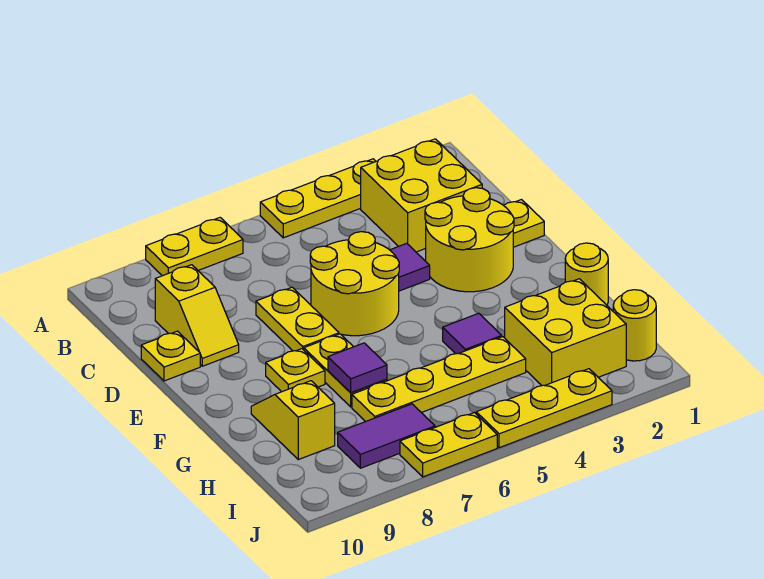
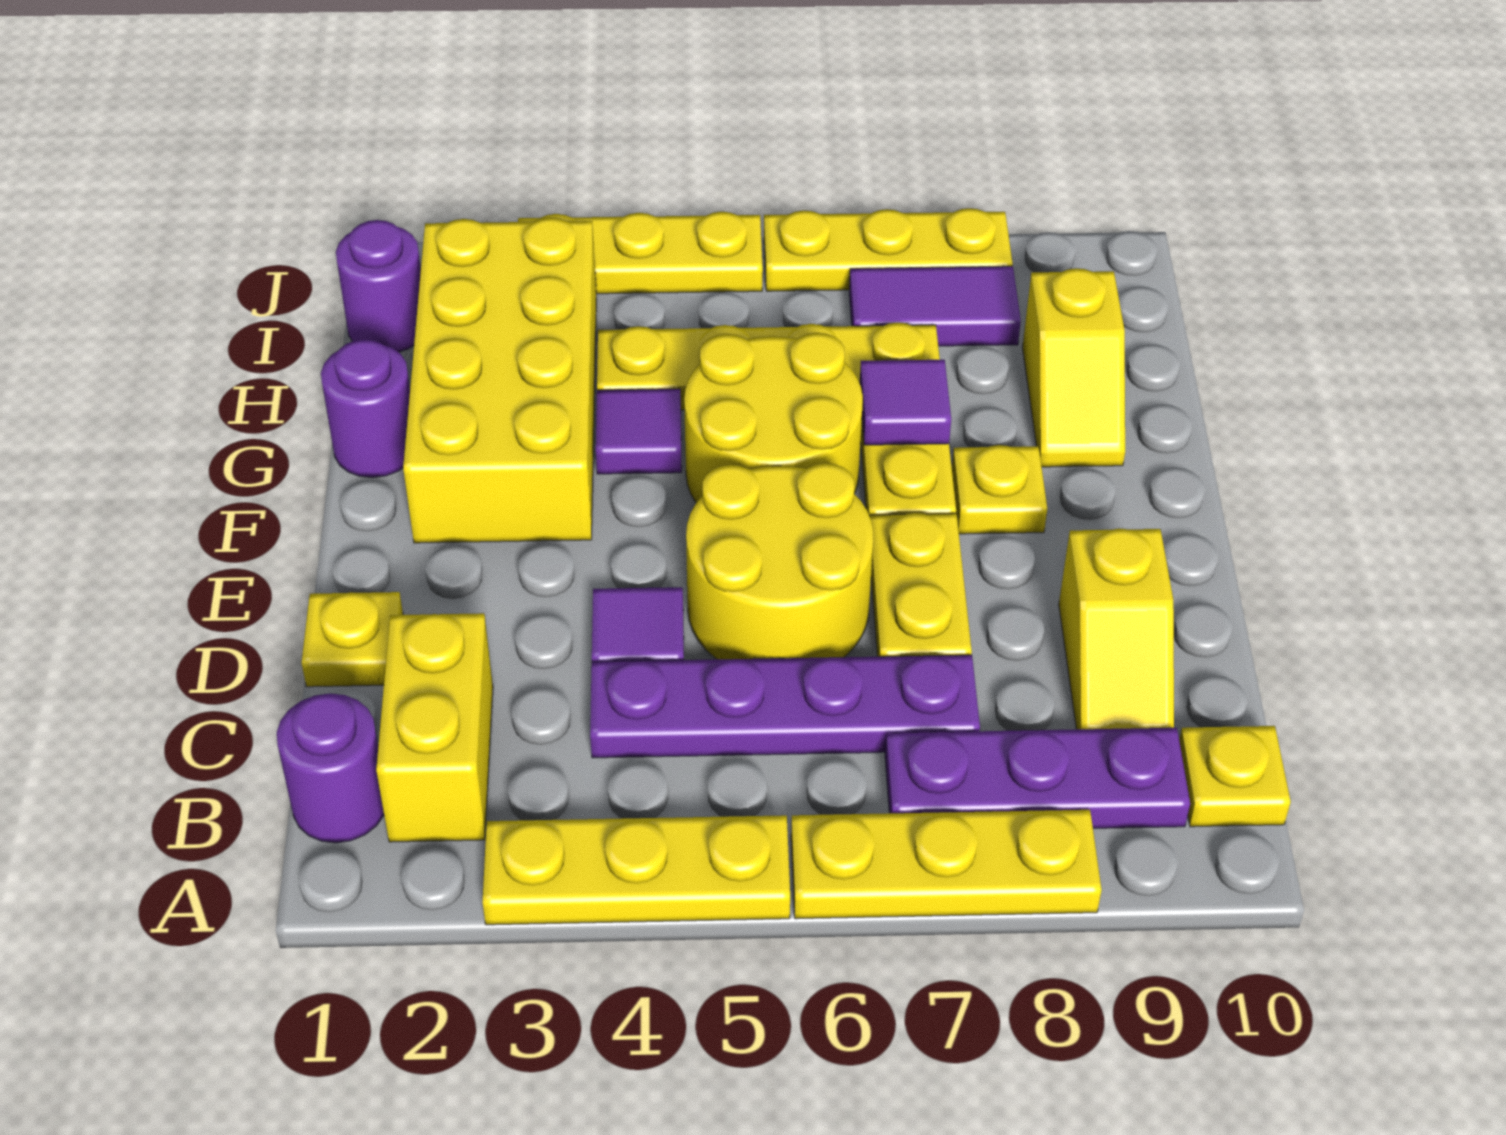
yellow 1x2 plate [146,218,243,276] -> yellow 1x3 plate [791,810,1102,919]
none -> purple 1x1 round brick [277,693,384,843]
yellow 2x2 brick [361,139,482,252] -> yellow 1x2 brick [376,613,493,842]
none -> purple 1x3 plate [885,728,1190,828]
none -> purple 1x4 plate [590,655,980,758]
yellow 1x2 slope [155,265,239,366] -> yellow 1x2 slope turned to [1059,528,1174,729]
yellow 2x2 round brick [425,188,514,292] -> yellow 2x2 round brick moved to [684,333,863,503]
yellow 1x1 plate [141,331,200,381] -> yellow 1x1 plate moved to [1179,726,1291,827]
yellow 1x1 round brick [565,243,608,305] -> purple 1x1 round brick [321,339,410,478]
yellow 2x2 brick [505,279,626,386] -> yellow 2x4 brick [403,218,596,543]
yellow 1x1 round brick [613,290,656,361] -> purple 1x1 round brick [336,220,421,352]
yellow 1x2 plate [400,413,497,477] -> yellow 1x3 plate [764,208,1013,291]

